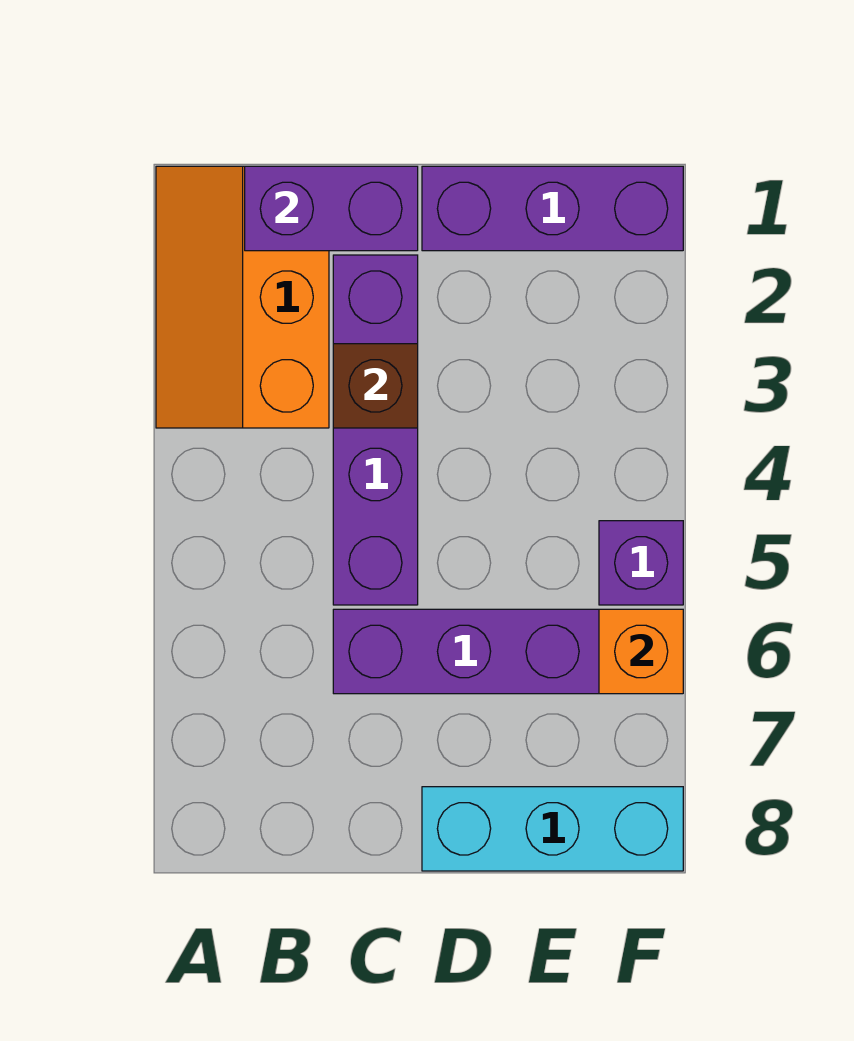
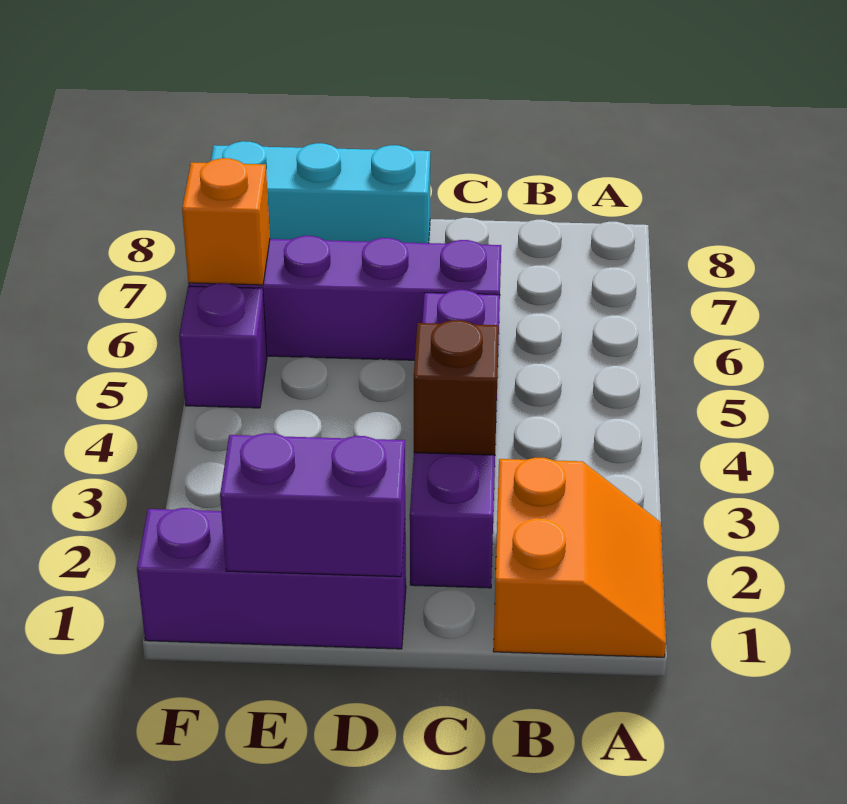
orange 2x3 slope [156,166,329,428] -> orange 2x2 slope [493,458,666,657]
purple 1x2 brick [245,166,418,251] -> purple 1x2 brick moved to [220,433,405,577]

